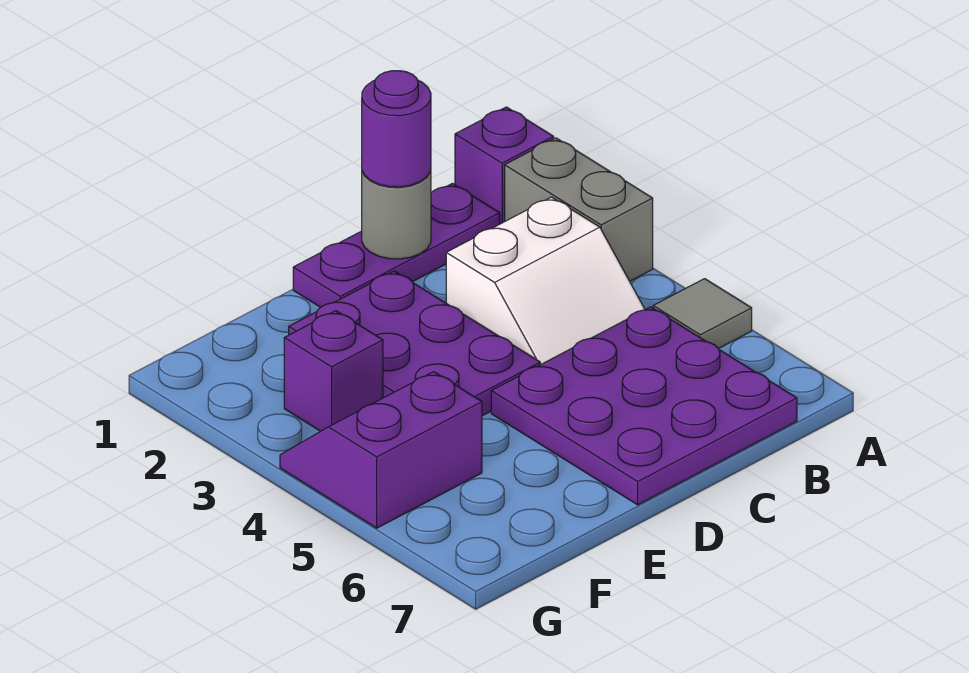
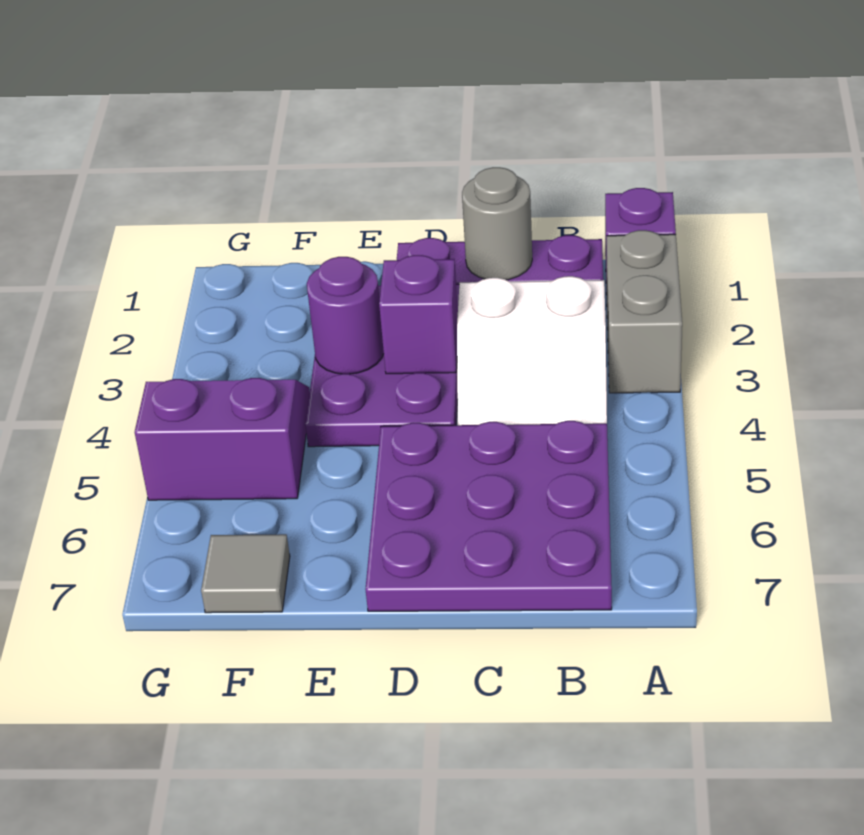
grey 1x1 tile [653,279,752,348] -> grey 1x1 tile moved to [201,534,290,613]
purple 1x1 round brick [362,71,431,187] -> purple 1x1 round brick moved to [307,257,384,374]
purple 1x1 brick [284,311,383,431] -> purple 1x1 brick moved to [379,255,458,374]

